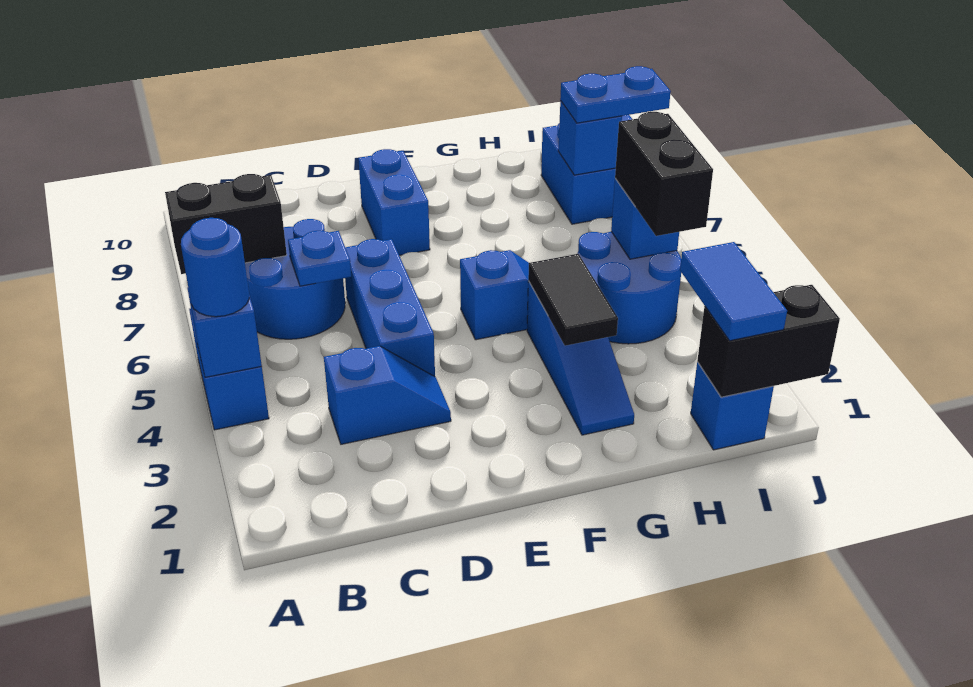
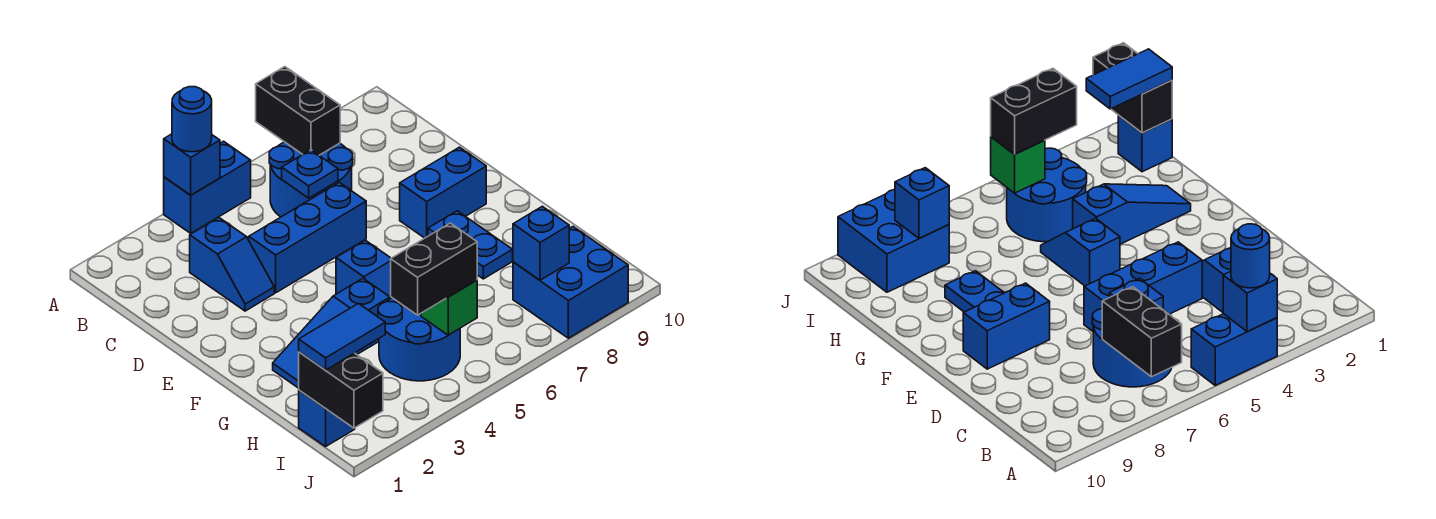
black 1x2 tile [528,254,618,346] -> none
blue 1x1 brick [611,179,679,259] -> green 1x1 brick [421,280,477,335]
blue 1x2 plate [560,66,671,123] -> blue 1x2 plate moved to [428,211,513,279]

